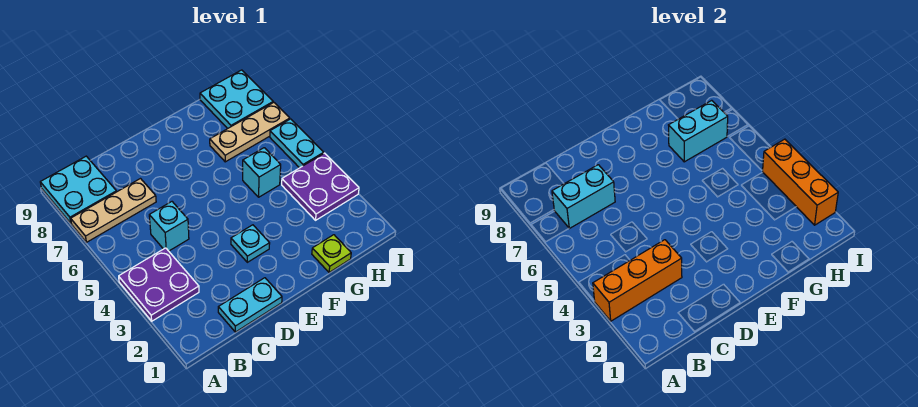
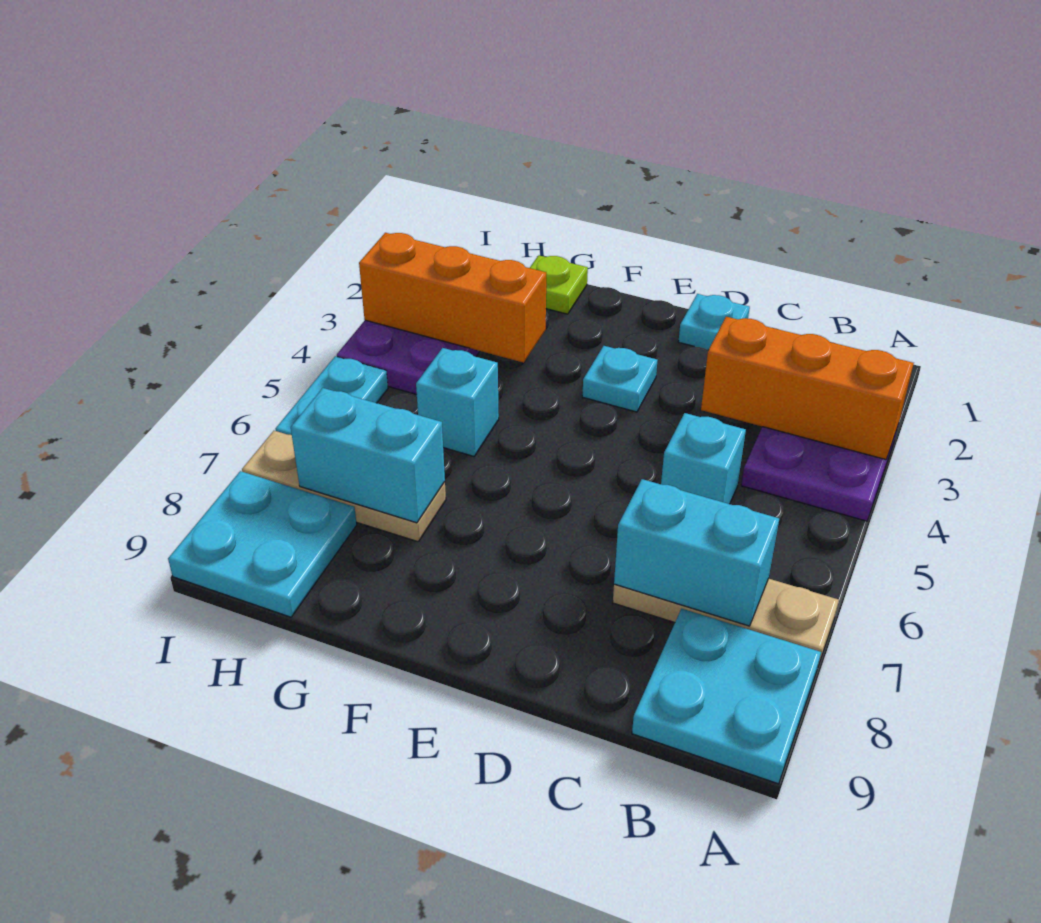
cyan 1x2 plate [218,278,282,332] -> cyan 1x1 plate [678,294,750,350]
orange 1x3 brick [763,139,838,225] -> orange 1x3 brick turned to [359,233,546,363]

